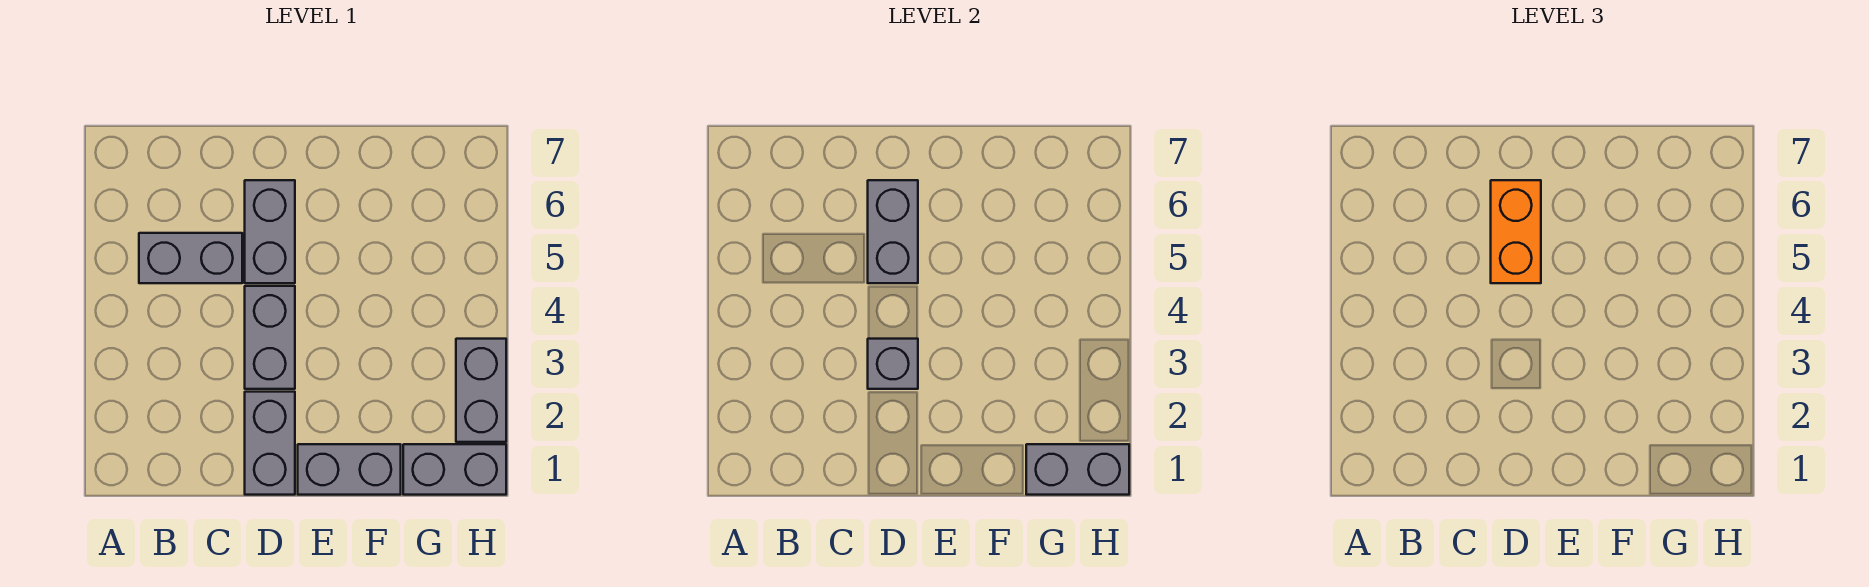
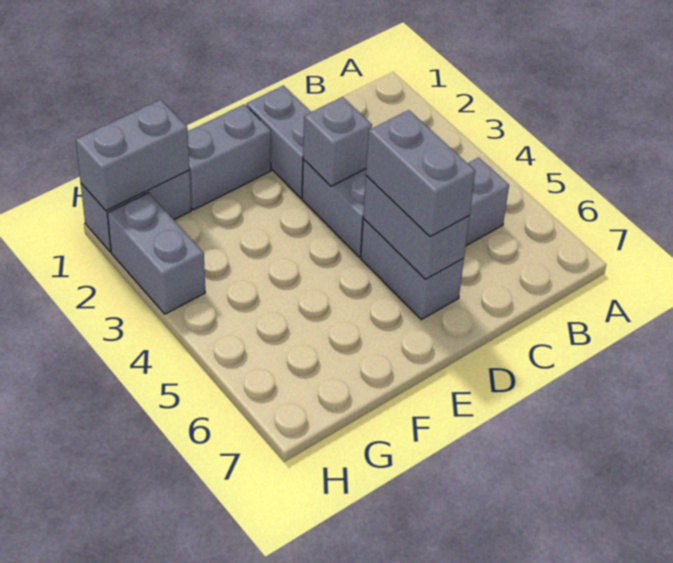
orange 1x2 brick [1491,180,1541,283] -> grey 1x2 brick [366,110,475,237]

